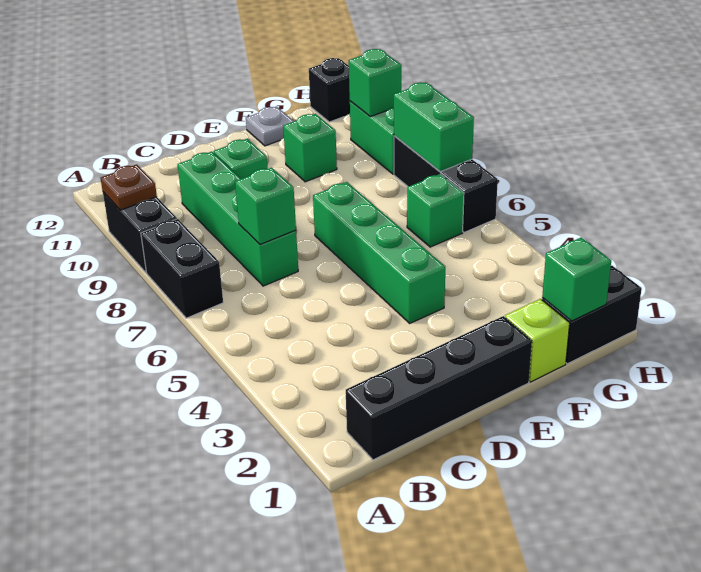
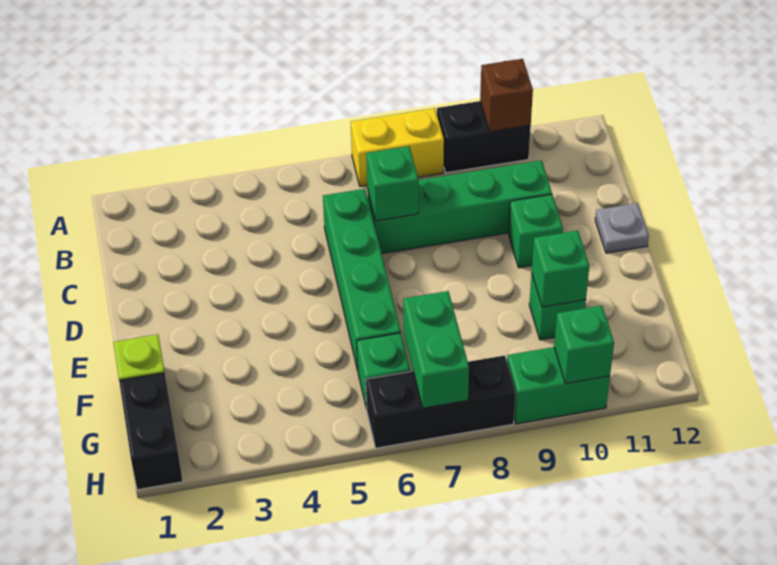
black 1x2 brick [141,219,223,318] -> yellow 1x2 brick [351,108,444,187]
brown 1x1 plate [101,164,157,210] -> brown 1x1 brick [480,59,533,132]
black 1x4 brick [346,316,532,460] -> none
green 1x4 brick [313,182,445,323] -> green 1x4 brick turned to [323,189,401,371]
grey 1x1 plate [246,107,294,146] -> grey 1x1 plate moved to [595,203,649,253]
green 1x1 brick [542,238,611,321] -> green 1x1 brick moved to [532,230,589,307]
green 1x2 brick [394,82,474,172] -> green 1x2 brick turned to [403,291,469,408]
black 1x1 brick [309,58,350,122] -> none

